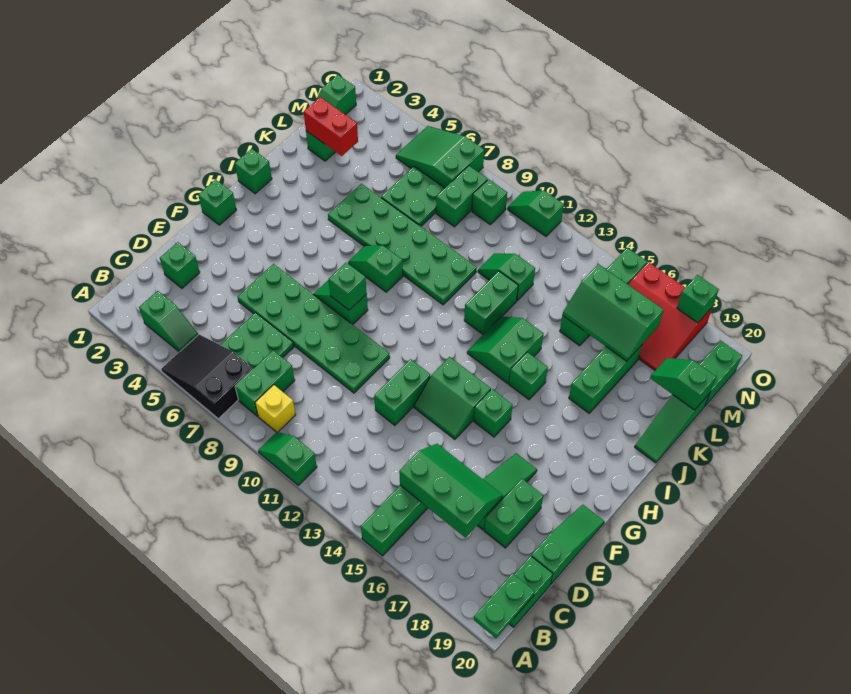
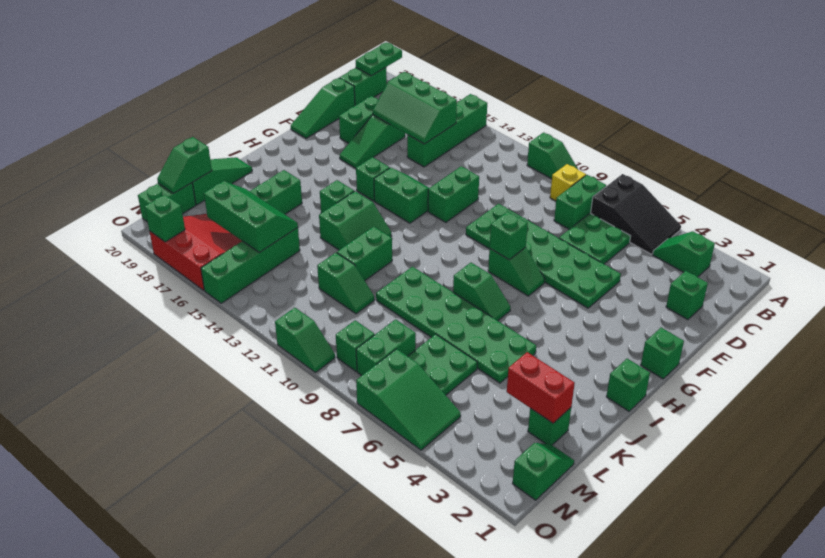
green 1x2 slope [650,358,716,410] -> green 1x2 slope turned to [157,137,212,193]

